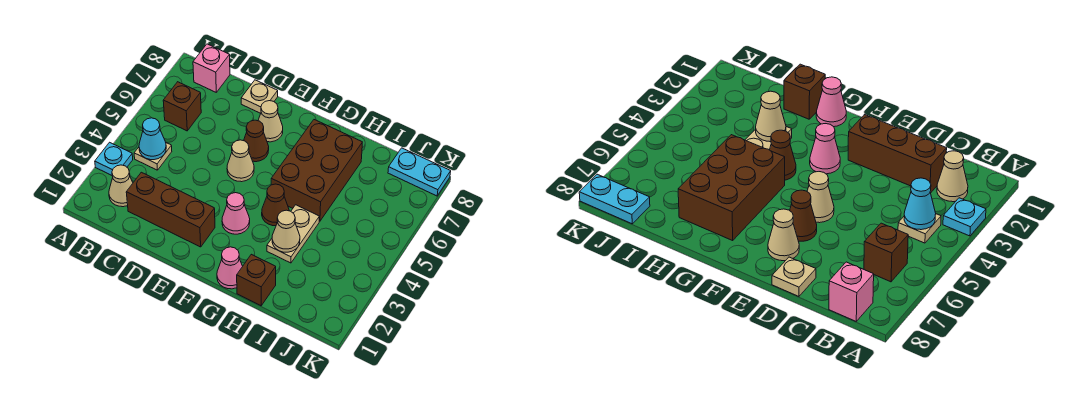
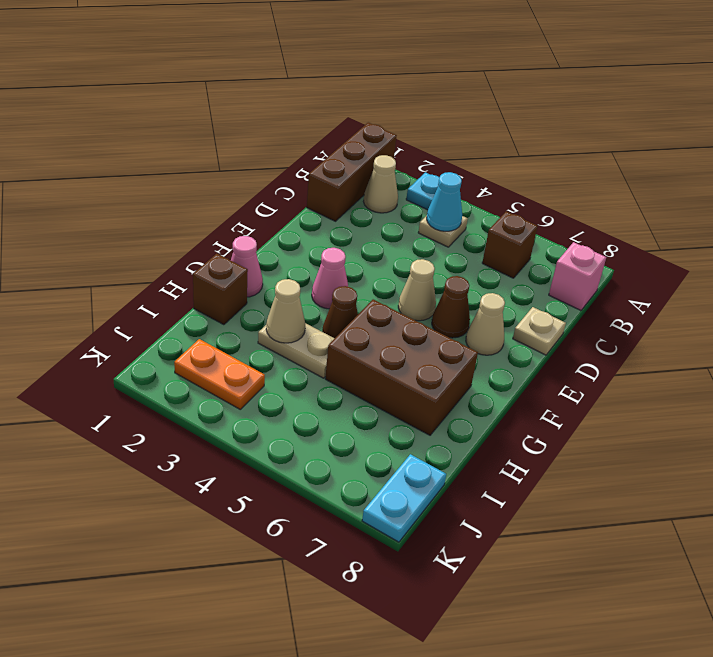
brown 1x3 brick [126,172,215,247] -> brown 1x3 brick moved to [307,123,397,221]
none -> orange 1x2 plate [174,339,265,409]

